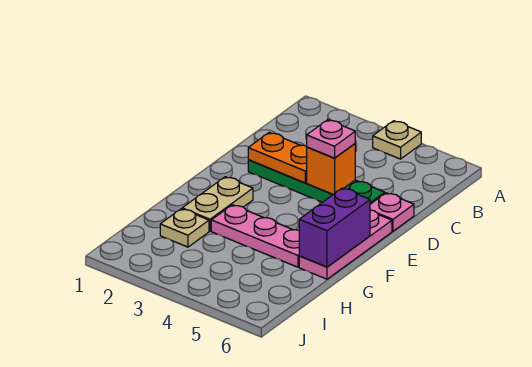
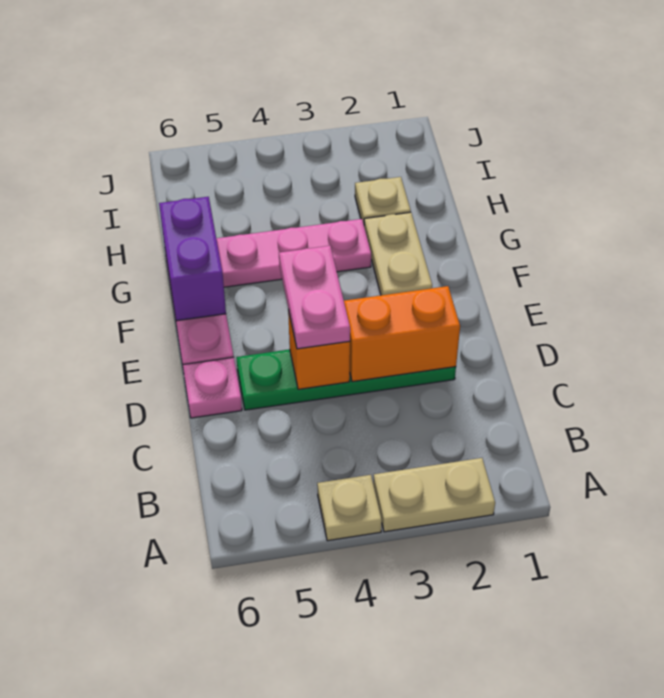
none -> tan 1x2 plate [373,458,495,532]
orange 1x2 plate [248,133,307,183] -> orange 1x2 brick [344,286,460,382]
pink 1x1 plate [307,120,355,158] -> pink 1x2 plate [279,246,350,349]

